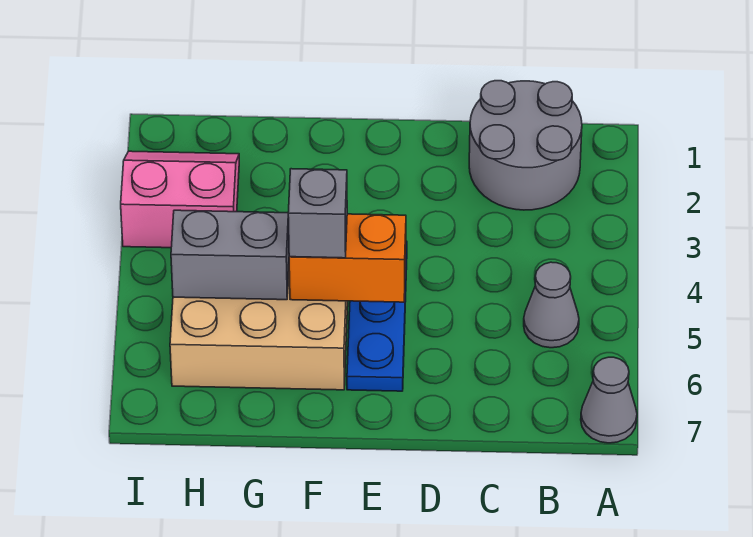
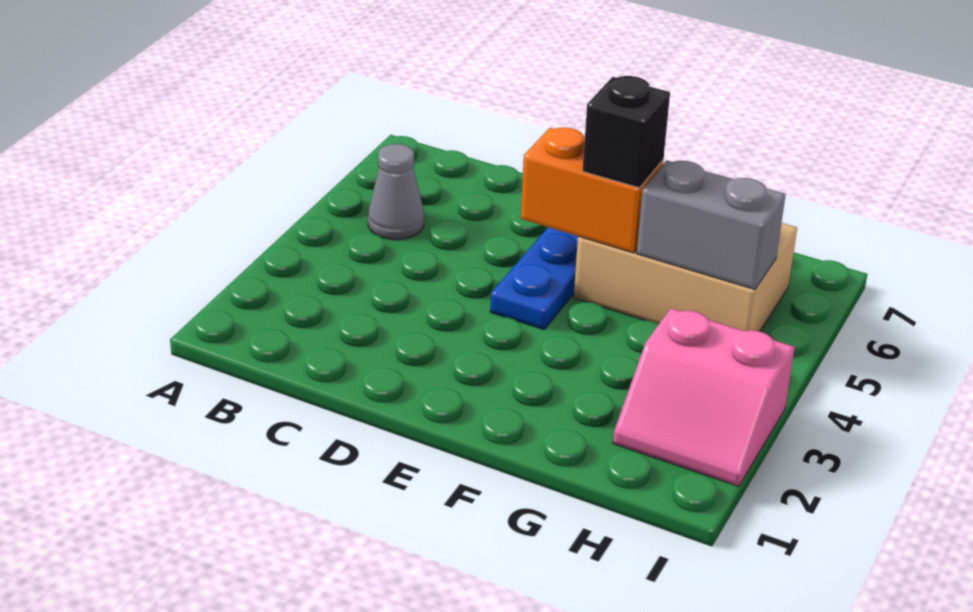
grey 1x1 cone [581,357,637,443] -> none
grey 2x2 round brick [469,81,582,210] -> none
grey 1x1 brick [288,169,347,258] -> black 1x1 brick [583,76,670,188]

